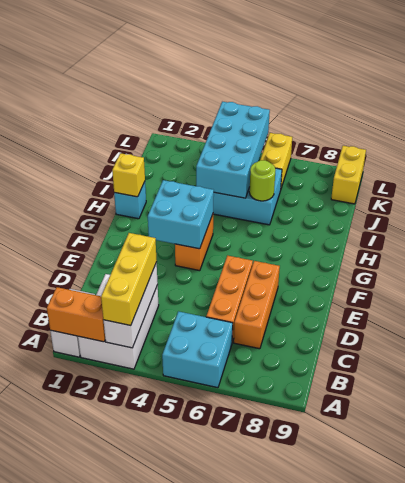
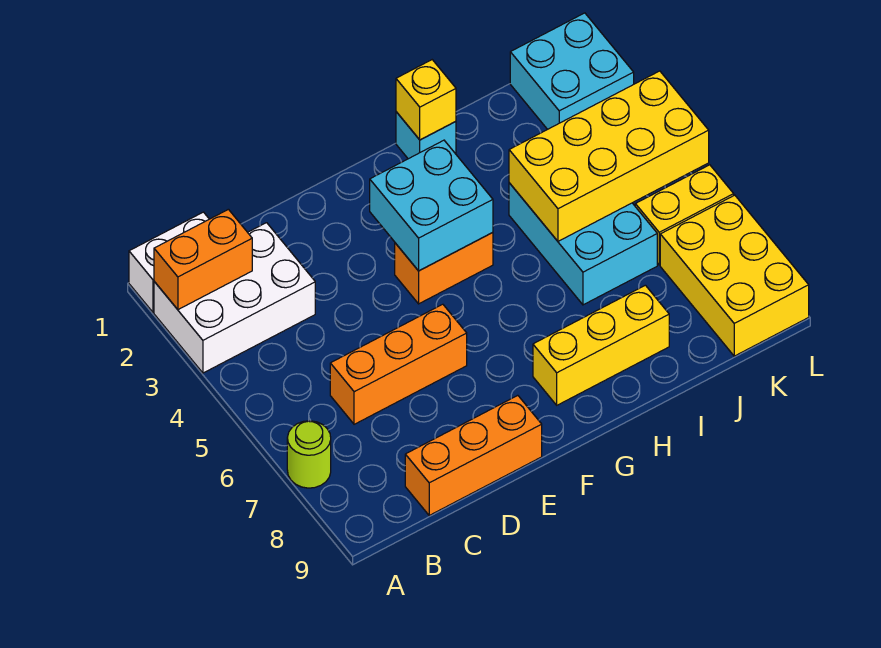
orange 1x2 brick [47,287,105,342] -> orange 1x2 brick turned to [154,209,252,310]
white 1x3 brick [104,262,158,348] -> none
yellow 1x3 brick [101,233,157,326] -> yellow 1x3 brick moved to [533,285,669,405]
cyan 2x2 brick [162,311,233,388] -> cyan 2x2 brick moved to [510,13,634,129]
orange 1x3 brick [234,261,280,349] -> orange 1x3 brick moved to [405,395,542,515]
cyan 2x4 brick [196,102,270,198] -> yellow 2x4 brick [509,71,709,241]
lime 1x1 round brick [249,160,276,201] -> lime 1x1 round brick moved to [287,421,331,488]
yellow 1x2 brick [331,146,366,204] -> yellow 2x3 brick [660,195,809,356]

